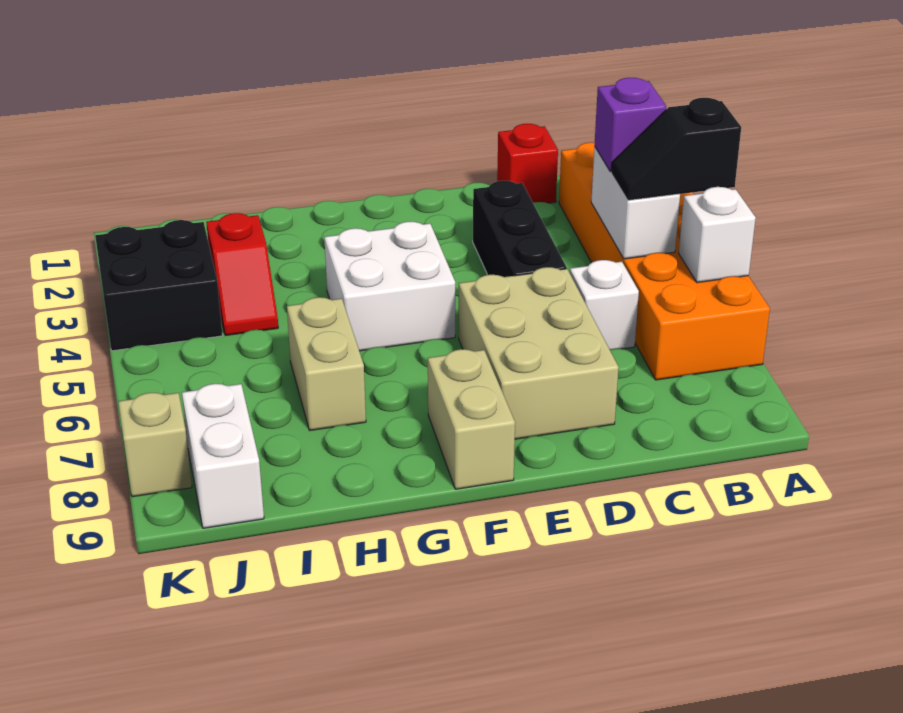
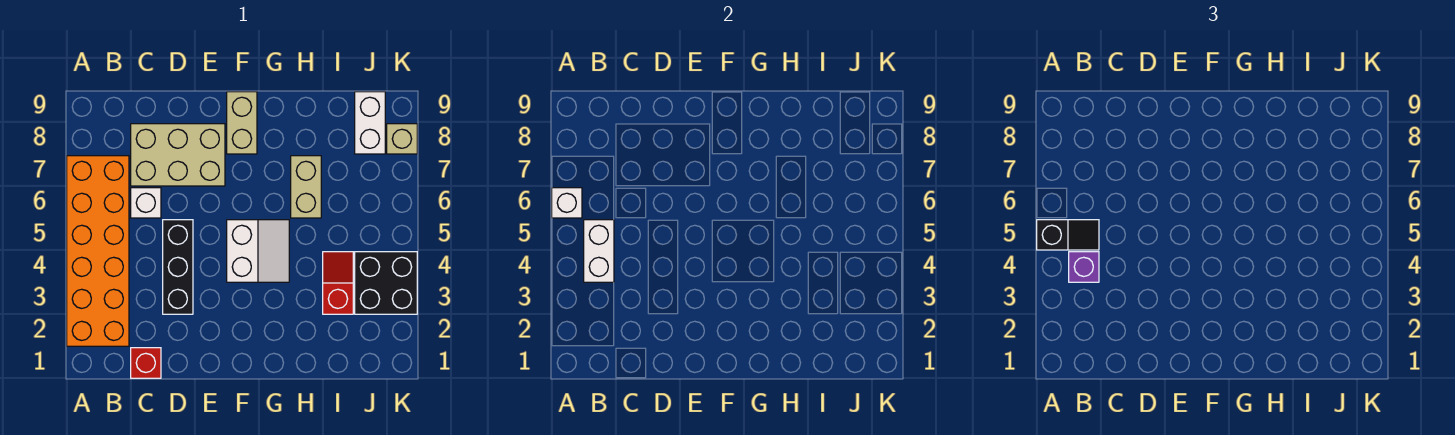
tan 2x3 brick [459,267,619,439] -> tan 2x3 brick turned to [131,124,225,186]
white 2x2 brick [324,222,455,351] -> white 2x2 slope [227,220,289,282]

